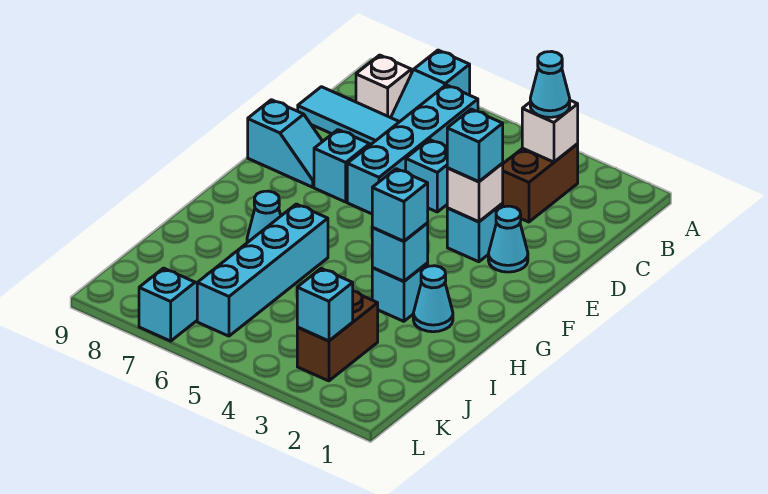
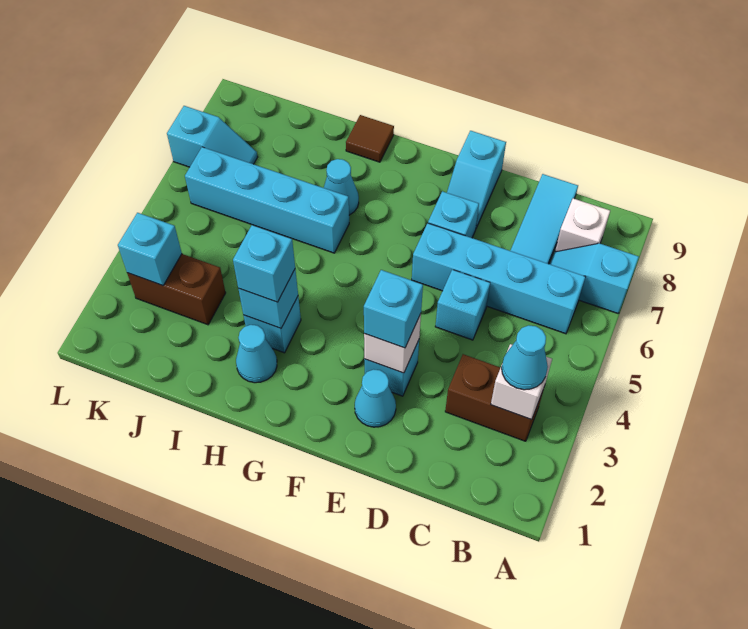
none -> brown 1x1 tile [346,115,394,162]

